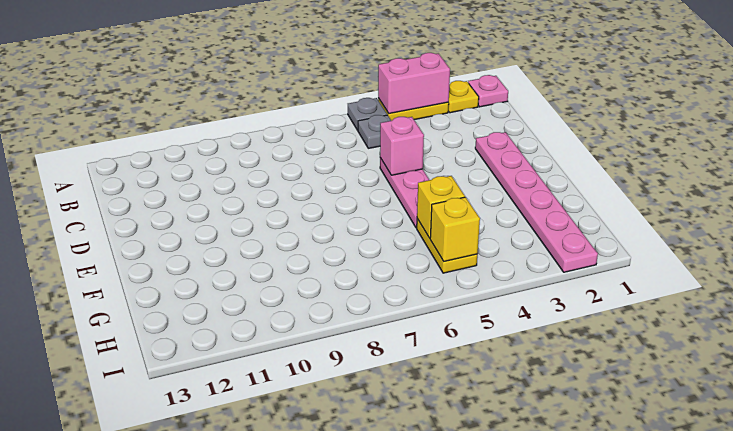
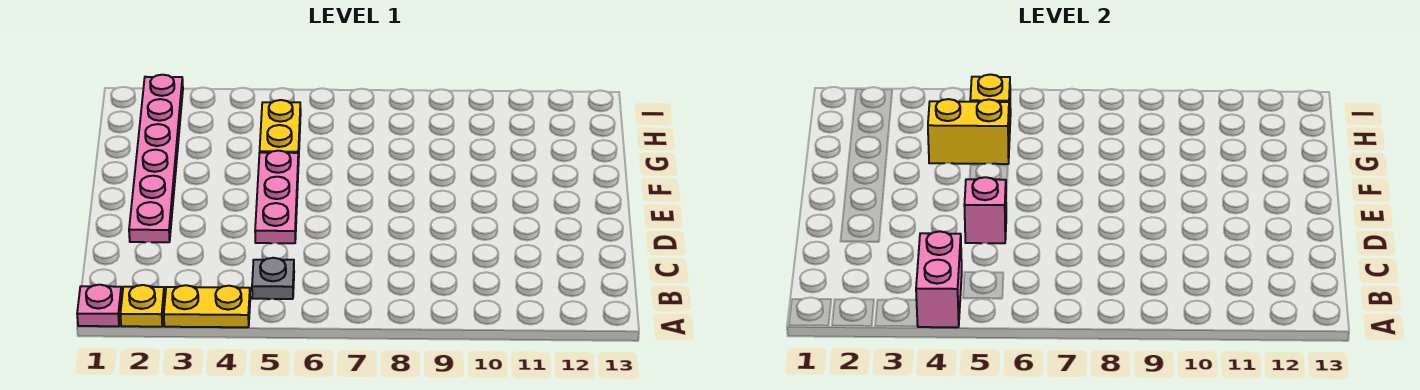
pink 1x2 brick [378,53,450,114] -> pink 1x2 brick turned to [916,231,962,327]
grey 1x1 plate [348,98,387,130] -> none
yellow 1x1 brick [417,176,465,238] -> yellow 1x2 brick [928,99,1010,164]

